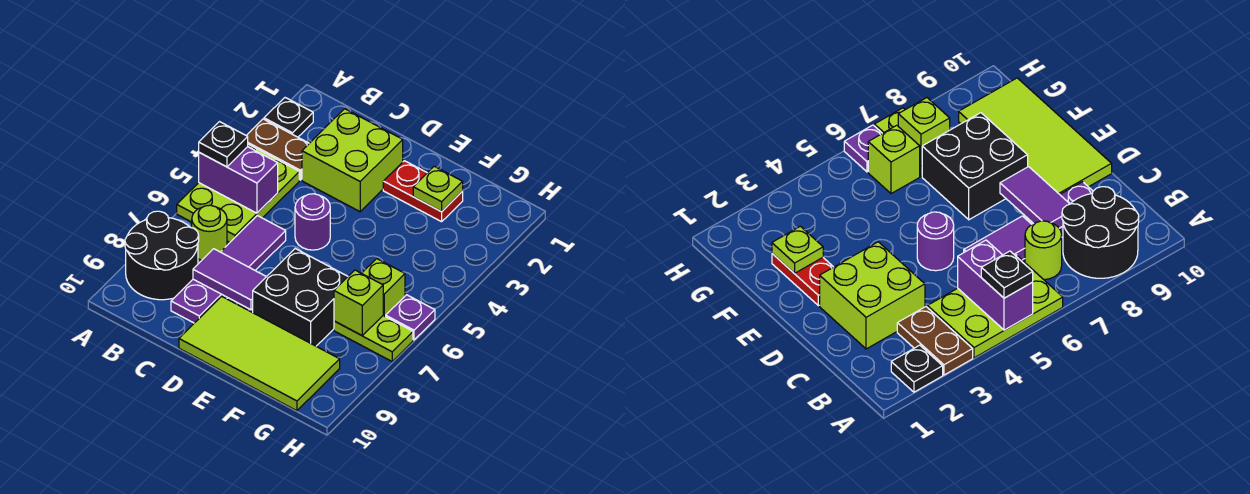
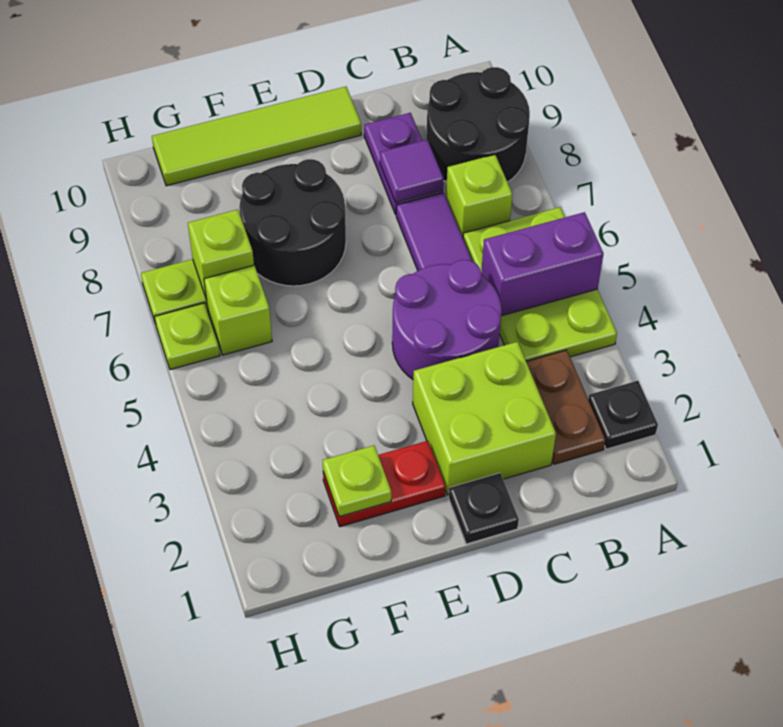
brown 1x2 plate [246,119,309,180] -> brown 1x2 plate turned to [526,350,605,464]
black 1x1 plate [199,122,248,167] -> black 1x1 plate moved to [448,473,519,544]
lime 1x1 round brick [192,205,227,260] -> lime 1x1 brick [446,155,512,237]
purple 1x2 tile [193,249,266,310] -> purple 1x1 tile [380,140,444,203]
purple 1x1 round brick [295,194,330,250] -> purple 2x2 round brick [392,260,502,379]
lime 2x4 tile [179,296,340,411] -> lime 1x4 tile [152,87,361,186]
black 2x2 brick [253,249,348,346] -> black 2x2 round brick [239,159,346,286]
purple 1x1 plate [386,295,435,340] -> lime 1x1 plate [155,303,220,370]

